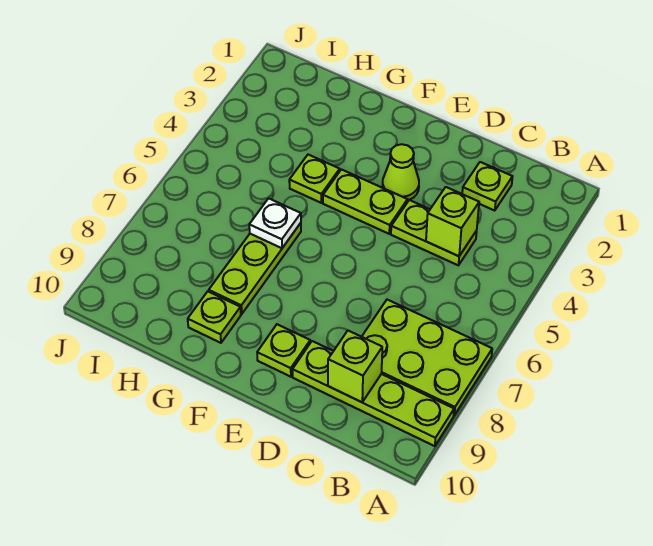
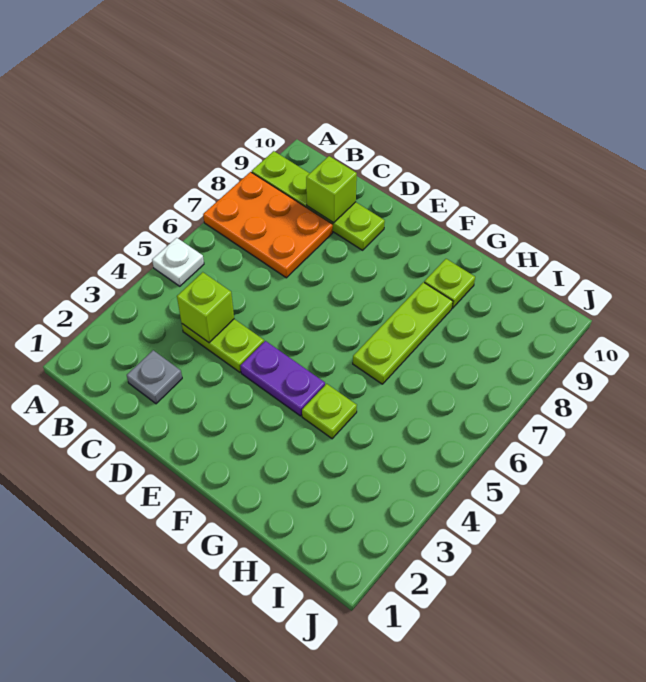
lime 2x3 plate [362,300,492,415] -> orange 2x3 plate [203,172,333,278]
lime 1x1 plate [462,162,513,211] -> grey 1x1 plate [127,350,182,404]
lime 1x1 cone [383,144,419,200] -> none
lime 1x2 plate [323,170,408,234] -> purple 1x2 plate [240,341,325,416]
lime 1x1 plate [257,324,310,377] -> none
white 1x1 plate [249,198,301,248] -> white 1x1 plate moved to [152,238,204,286]

